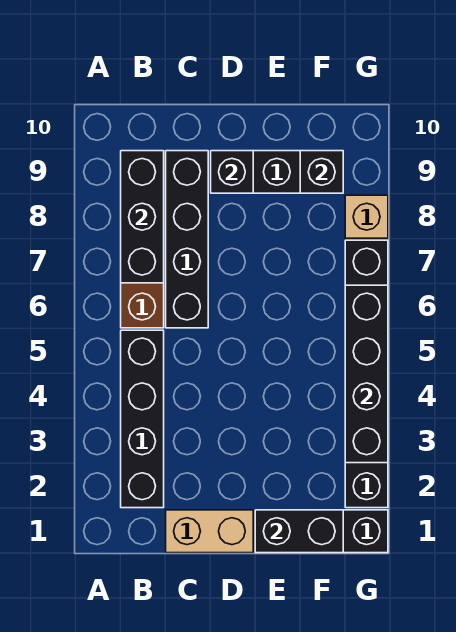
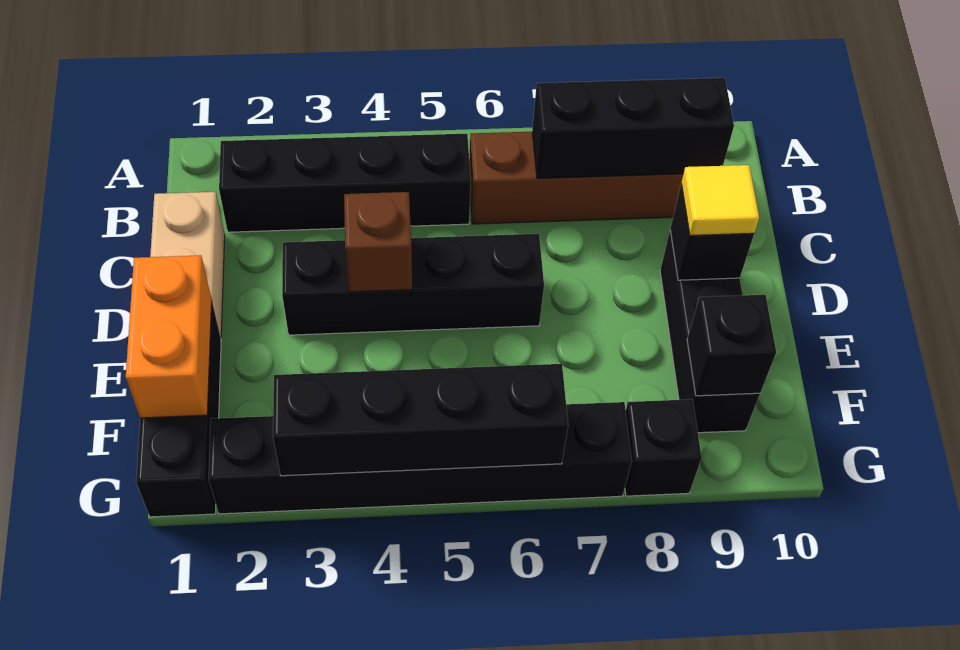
black 1x4 brick [166,151,208,328] -> black 1x4 brick moved to [282,234,544,335]
none -> brown 1x1 brick [344,192,412,292]
none -> yellow 1x1 tile [681,165,759,236]
black 1x2 brick [255,510,343,553] -> orange 1x2 brick [126,255,212,418]
tan 1x1 brick [345,195,388,238] -> black 1x1 brick [625,399,702,496]

